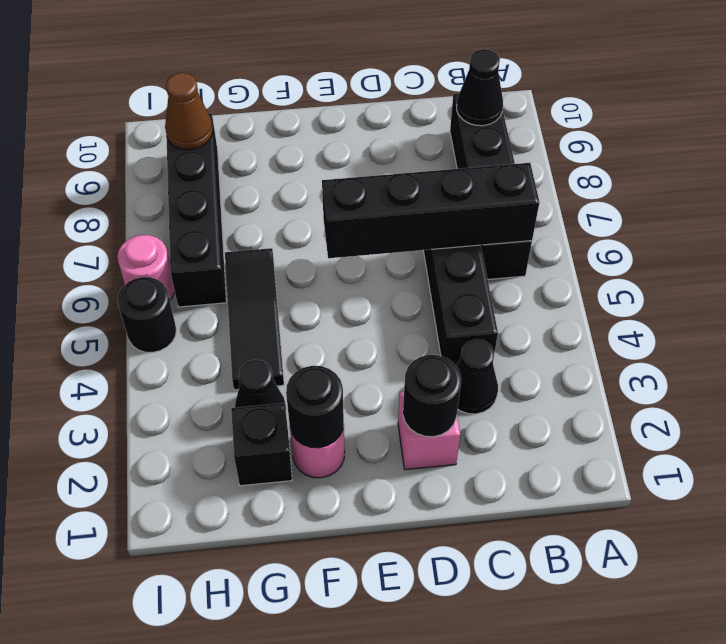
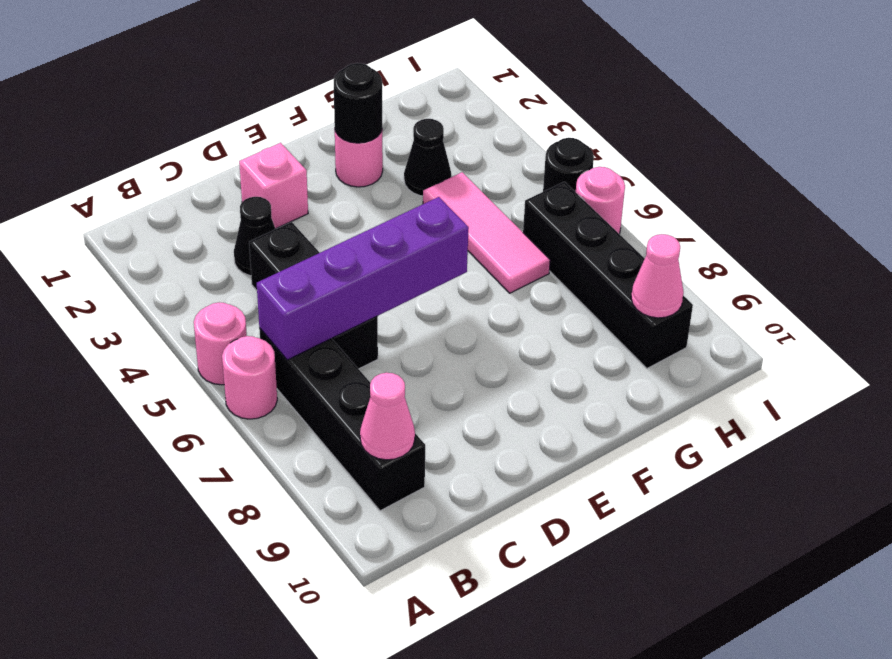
none -> pink 1x1 round brick [194,303,247,385]
none -> pink 1x1 round brick [222,336,277,419]
black 1x4 brick [322,163,539,258] -> purple 1x4 brick [257,197,469,360]
black 1x1 cone [457,49,503,126] -> pink 1x1 cone [360,373,415,460]
black 1x1 round brick [403,355,461,437] -> none
black 1x1 brick [231,403,292,486] -> none
black 1x3 tile [225,248,284,390] -> pink 1x3 tile [423,172,550,293]
brown 1x1 cone [165,73,213,150] -> pink 1x1 cone [631,234,684,318]

